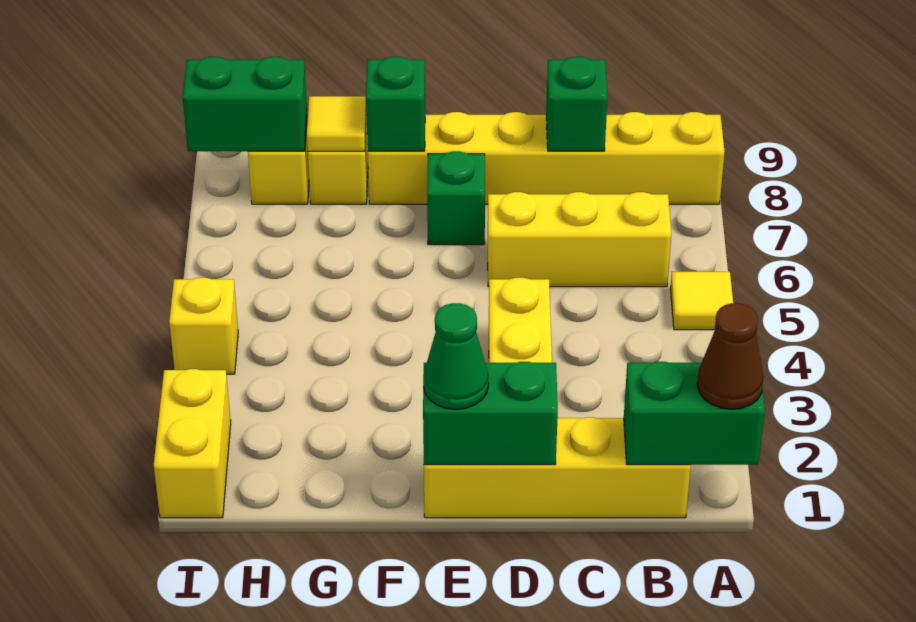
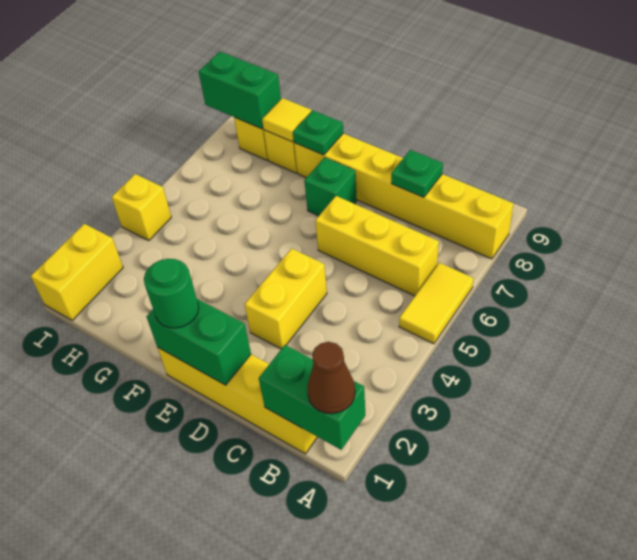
yellow 1x1 tile [670,272,733,330] -> yellow 1x2 tile [399,263,473,344]
green 1x1 brick [546,57,608,151] -> green 1x1 plate [391,150,443,197]
green 1x1 cone [423,303,489,409] -> green 1x1 round brick [144,259,199,328]
green 1x1 brick [366,57,425,151] -> green 1x1 plate [293,111,343,155]

